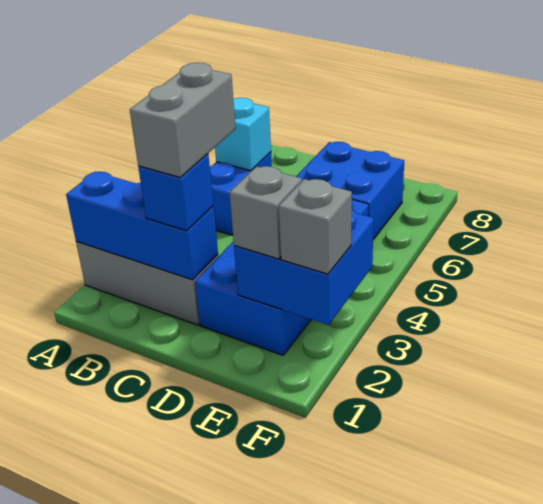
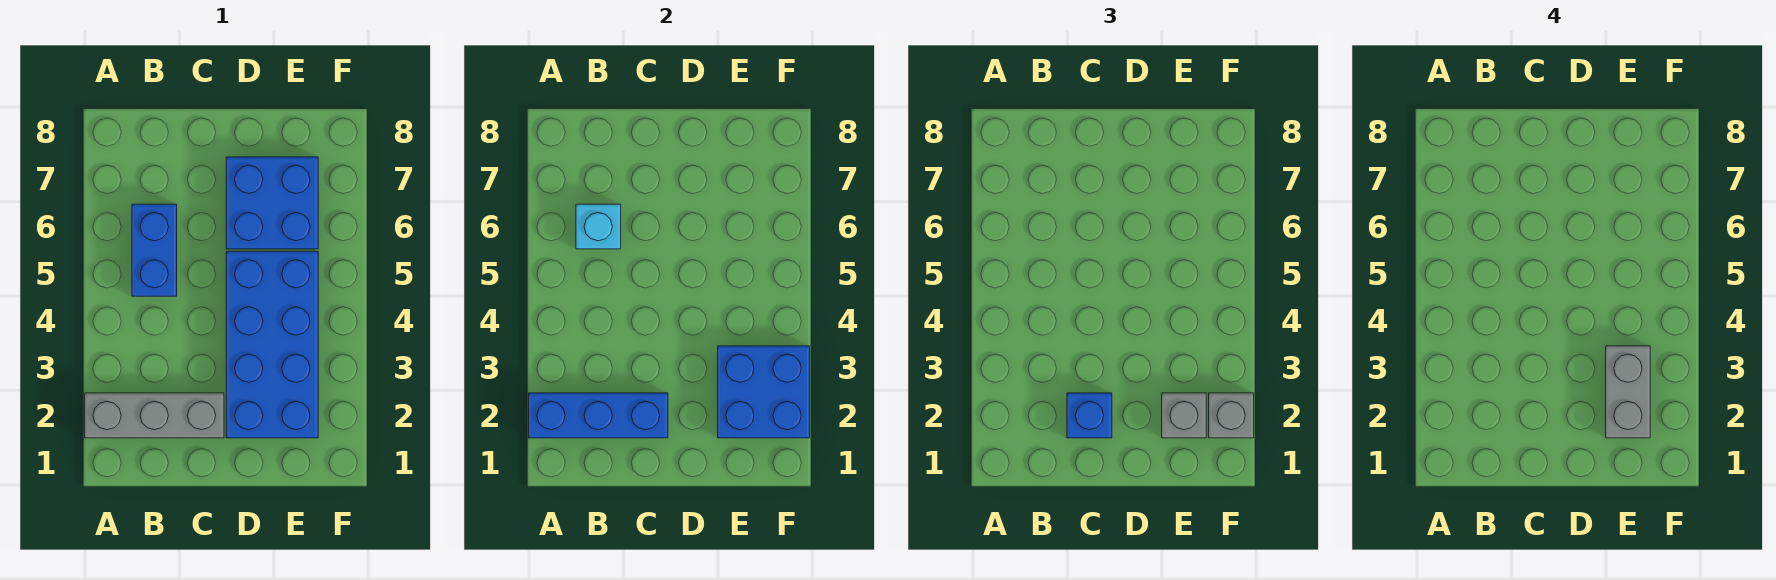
grey 1x2 brick [130,63,236,177] -> grey 1x2 brick moved to [1606,346,1650,438]

